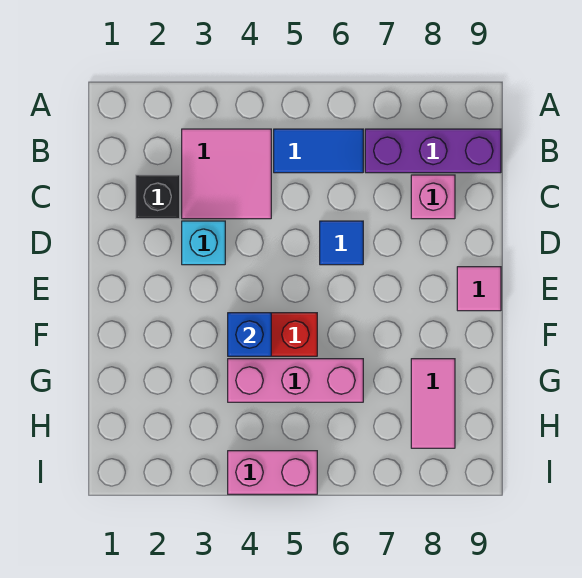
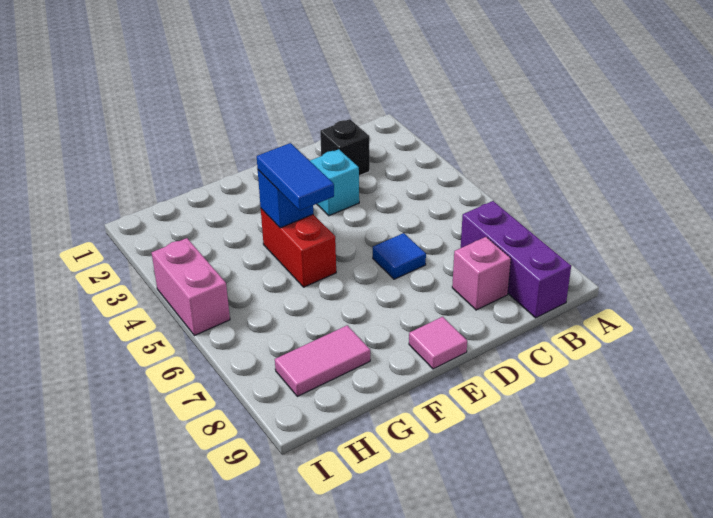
pink 2x2 tile [182,129,271,219] -> none
blue 1x2 tile [274,129,363,173] -> blue 1x2 tile moved to [257,143,334,210]
pink 1x3 brick [228,359,363,402] -> none

